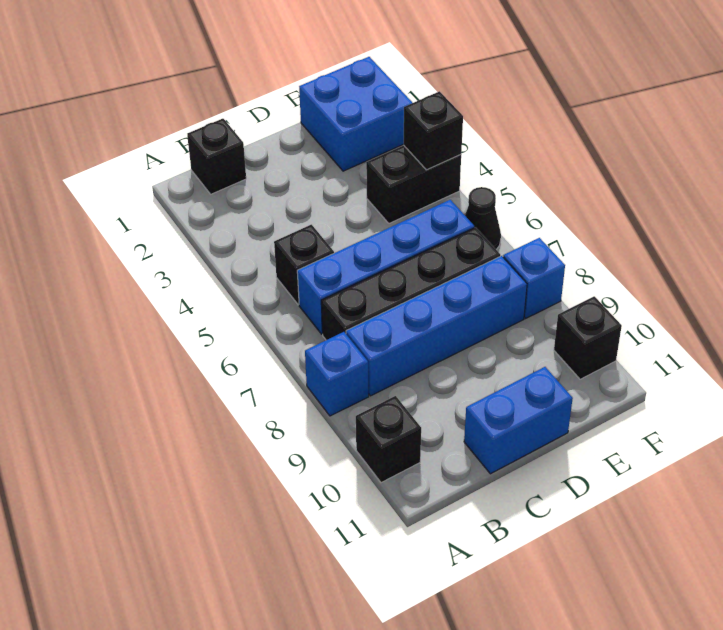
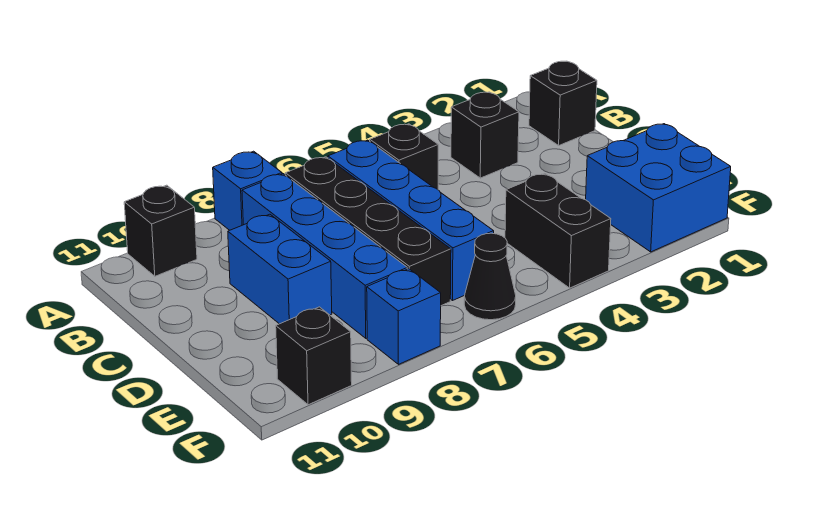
blue 1x2 brick [464,367,573,474] -> blue 1x2 brick moved to [228,214,332,324]
black 1x1 brick [404,91,463,170] -> black 1x1 brick moved to [451,92,519,178]

